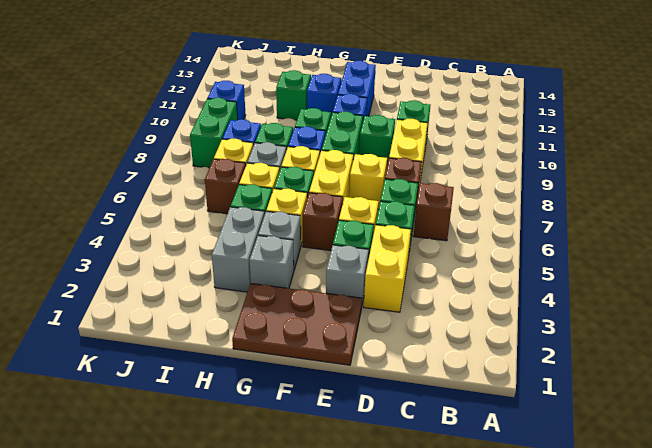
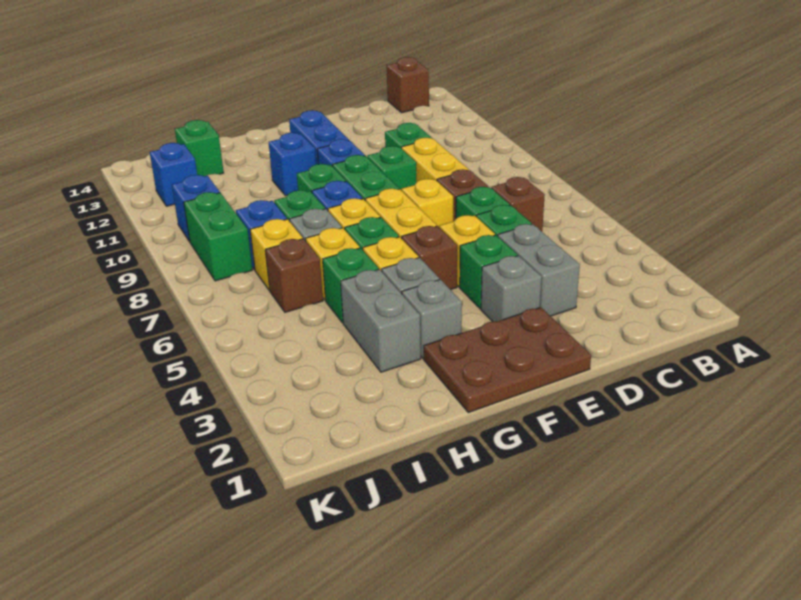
none -> brown 1x1 brick [387,57,429,113]
yellow 1x2 brick [364,225,411,312] -> grey 1x2 brick [498,224,580,316]
green 1x1 brick [276,70,311,120] -> green 1x1 brick moved to [175,120,224,176]
none -> blue 1x1 brick [150,143,197,206]

